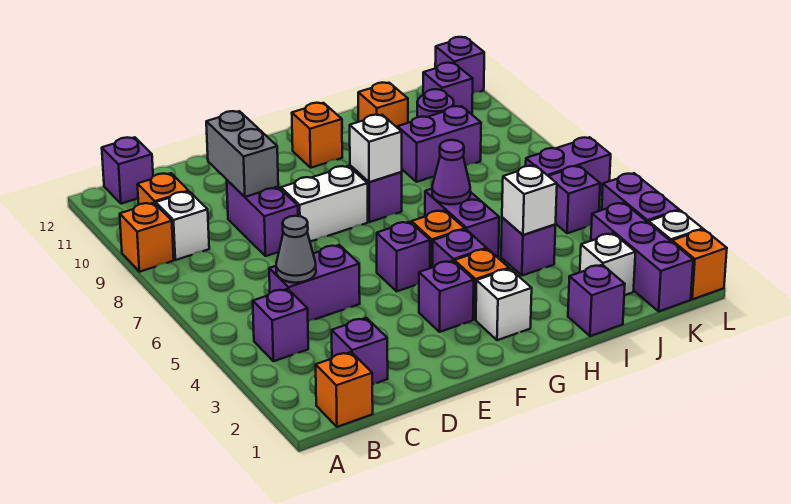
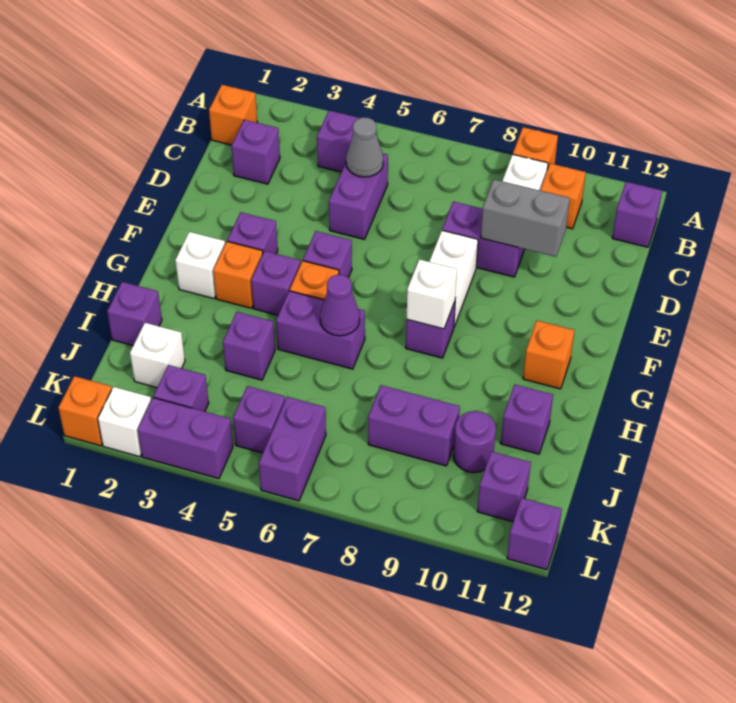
white 1x1 brick [502,166,557,235] -> none
purple 1x2 brick [397,106,481,182] -> purple 1x2 brick turned to [368,385,460,466]
orange 1x1 brick [358,83,408,127] -> purple 1x1 brick [501,384,553,454]
purple 1x3 brick [591,203,693,311] -> purple 1x1 brick [153,365,209,412]

